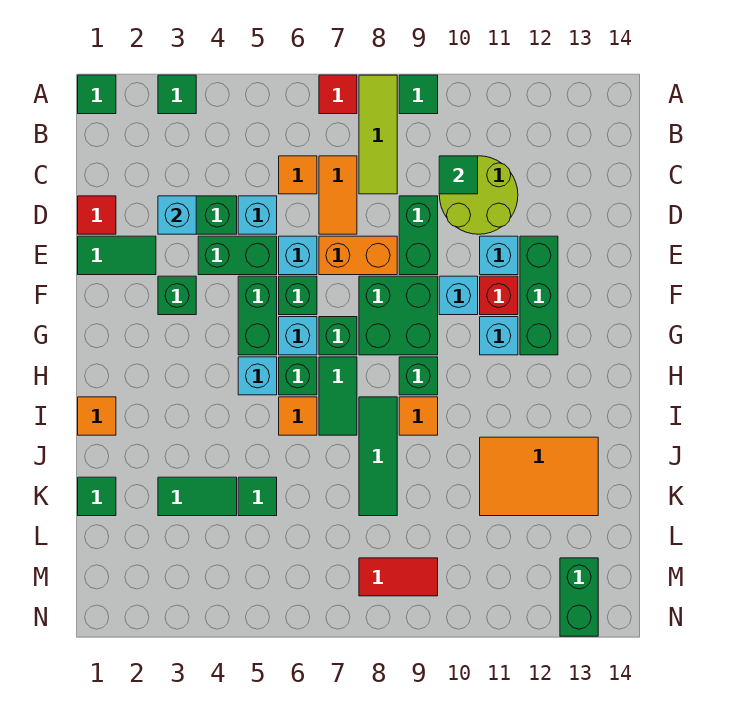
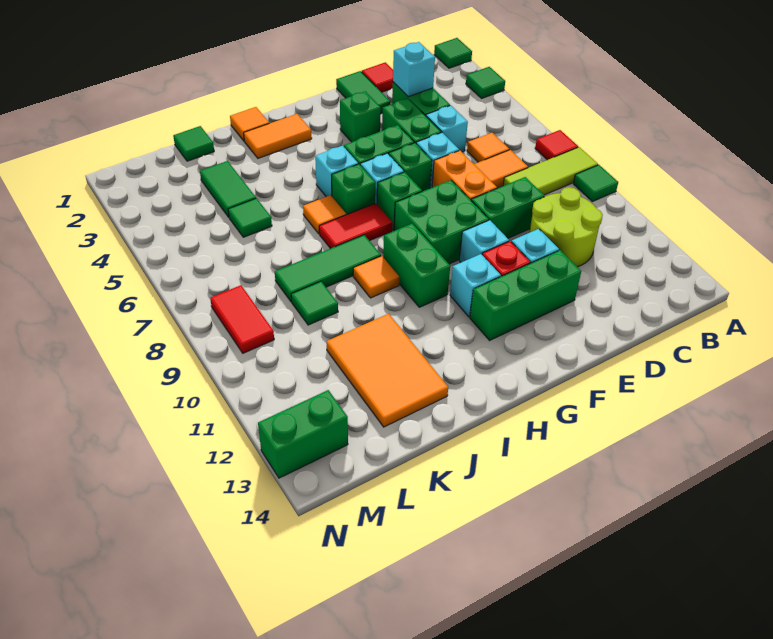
green 1x1 tile [439,156,478,194] -> green 1x1 tile moved to [291,281,338,325]
none -> orange 1x2 tile [244,114,312,158]
green 1x2 tile [319,357,357,435] -> red 1x2 tile [319,203,392,249]
green 1x1 brick [399,357,438,395] -> green 1x2 brick [383,224,450,307]

